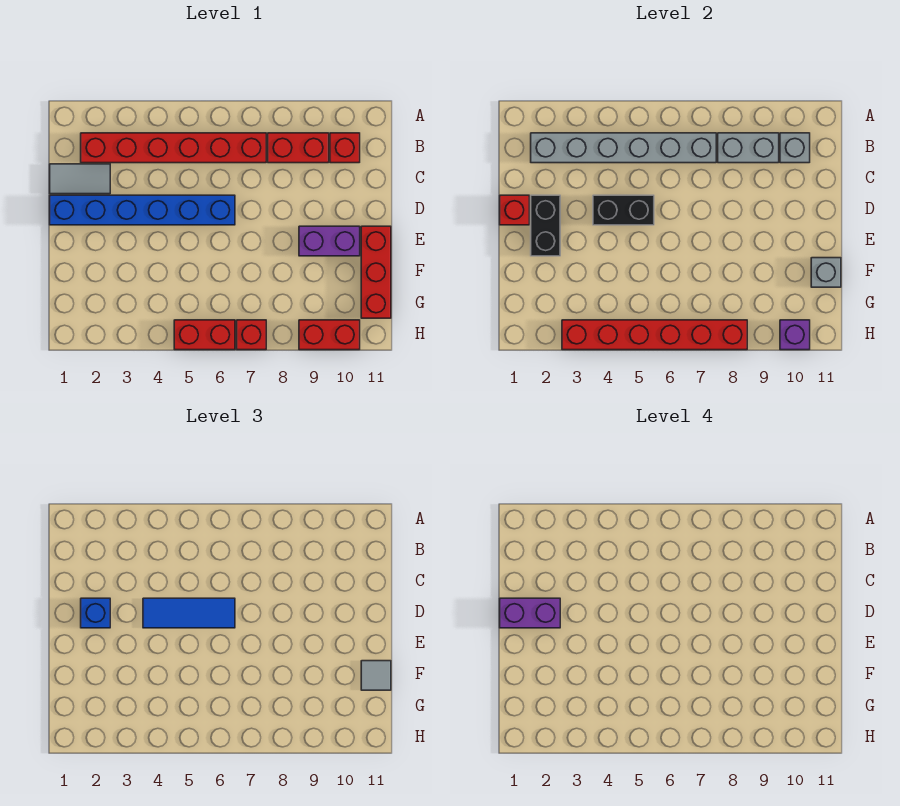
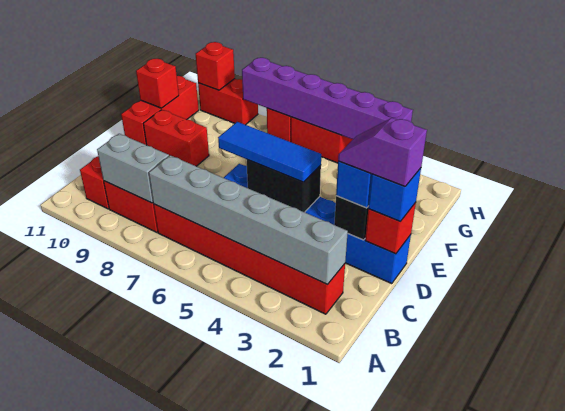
grey 1x1 brick [780,133,810,163] -> none
grey 1x2 tile [50,164,110,194] -> none
none -> blue 1x1 brick [368,168,421,221]
purple 1x2 brick [500,598,560,628] -> purple 1x2 slope [338,118,427,187]
purple 1x2 brick [299,226,360,256] -> red 1x2 brick [143,110,209,166]
grey 1x1 brick [811,258,841,287] -> red 1x1 brick [136,59,179,108]
grey 1x1 tile [361,661,391,690] -> none
red 1x6 brick [562,320,747,350] -> purple 1x6 brick [242,58,413,139]
purple 1x1 brick [780,320,810,350] -> red 1x1 brick [196,42,235,90]

